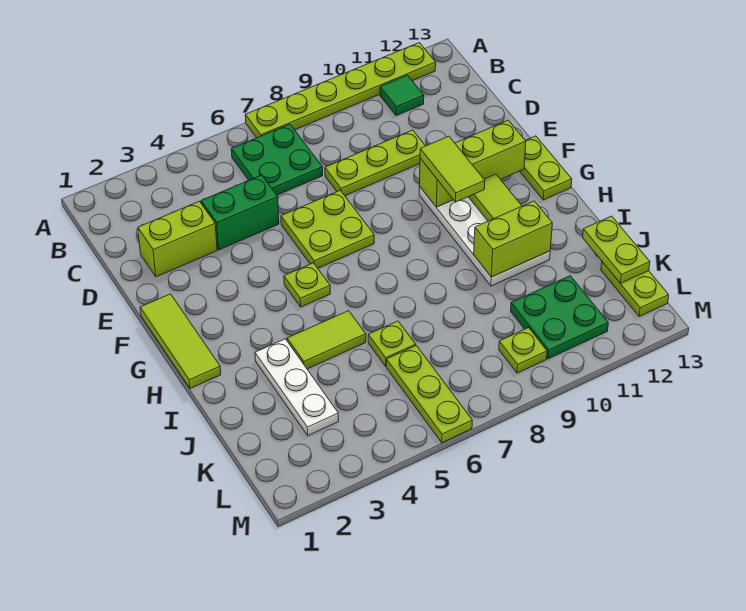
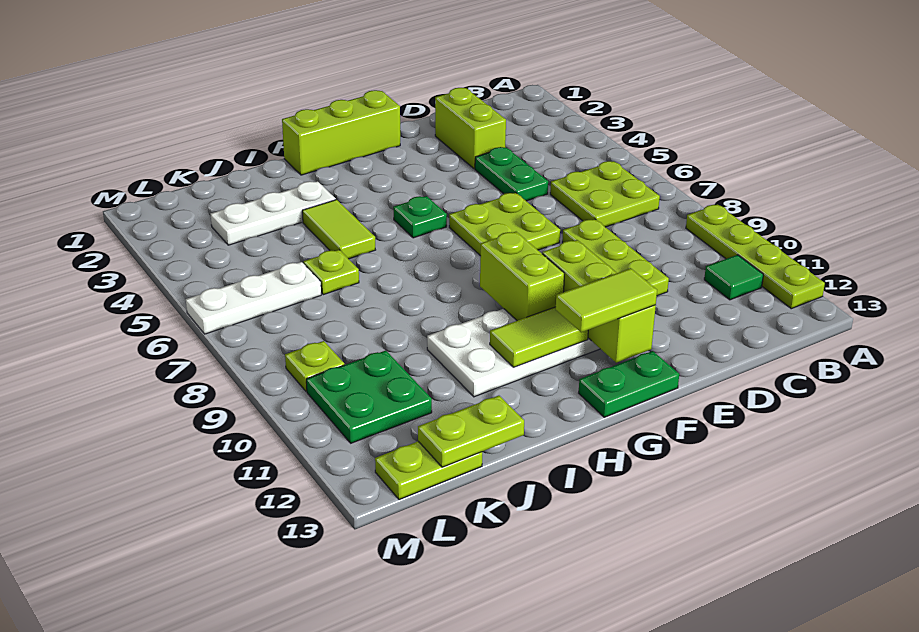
lime 1x6 plate [245,43,436,138] -> lime 1x4 plate [686,204,825,309]
green 2x2 plate [231,124,323,195] -> lime 2x2 plate [550,161,660,227]
green 1x2 brick [201,175,279,250] -> green 1x2 plate [475,147,548,201]
lime 1x3 tile [140,294,221,388] -> lime 1x3 brick [282,90,400,175]
lime 1x2 tile [420,136,485,202] -> lime 1x2 tile moved to [556,268,657,332]
lime 1x2 plate [520,136,572,200] -> green 1x2 plate [579,351,679,417]
lime 1x1 plate [284,263,330,307] -> green 1x1 plate [393,196,447,238]
lime 1x2 brick [474,201,552,277] -> lime 1x2 brick moved to [480,232,565,321]
lime 1x3 plate [386,346,472,443] -> white 1x3 plate [186,262,321,334]

